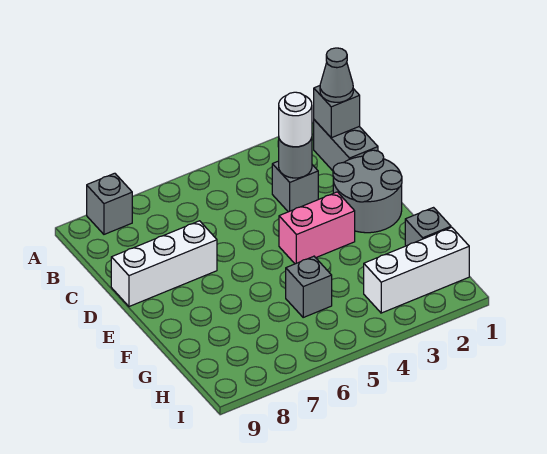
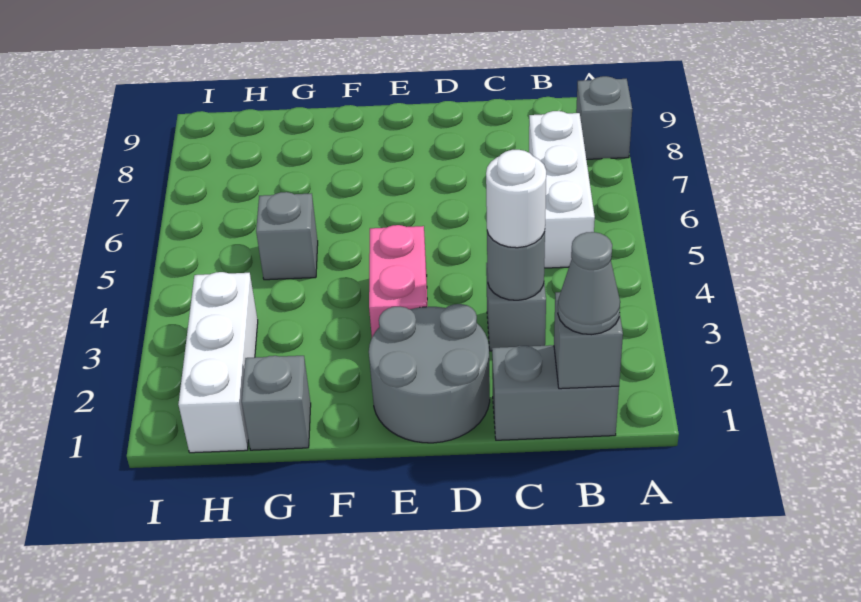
white 1x3 brick [111,221,217,306] -> white 1x3 brick moved to [529,111,595,268]

